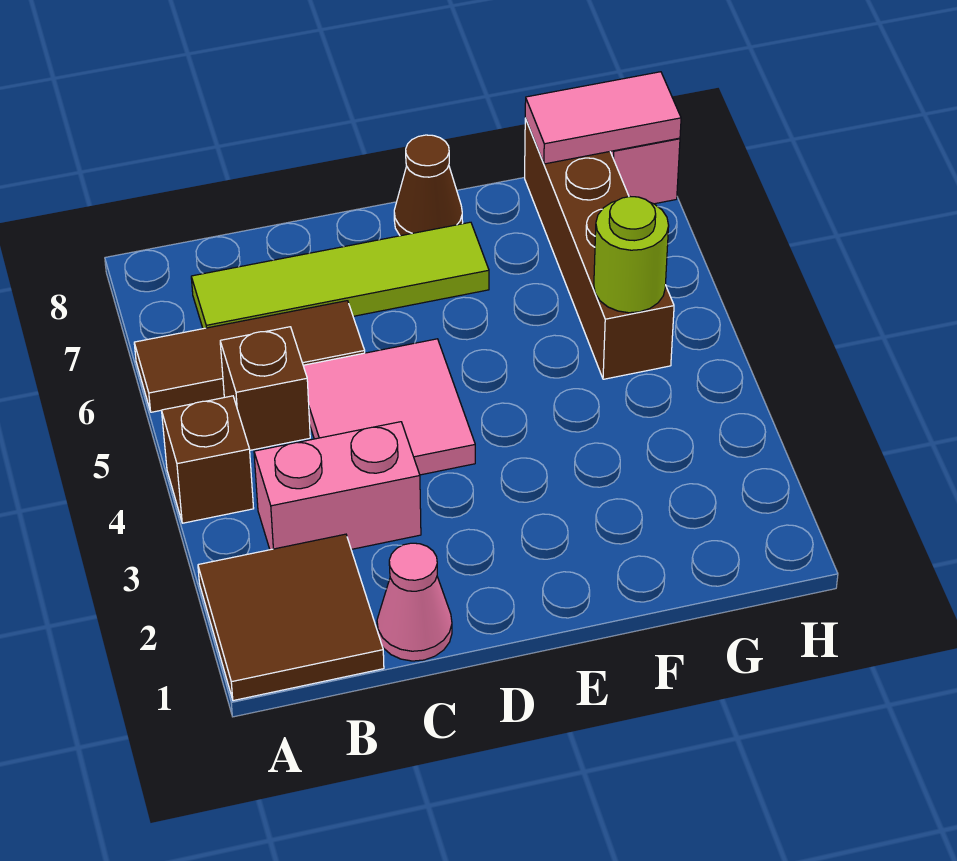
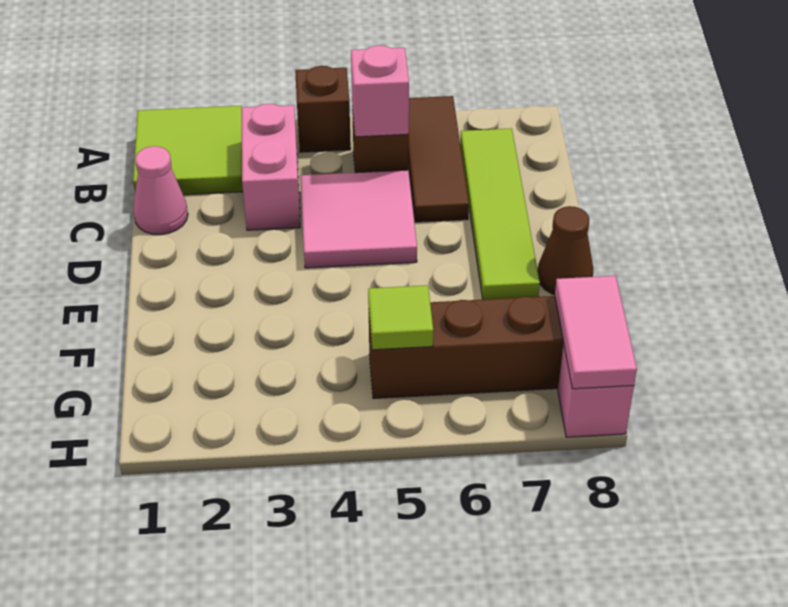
brown 2x2 tile [198,534,384,701] -> lime 2x2 tile [133,106,243,195]
none -> pink 1x1 brick [351,45,409,137]
lime 1x1 round brick [594,197,669,313] -> lime 1x1 tile [368,285,433,350]

